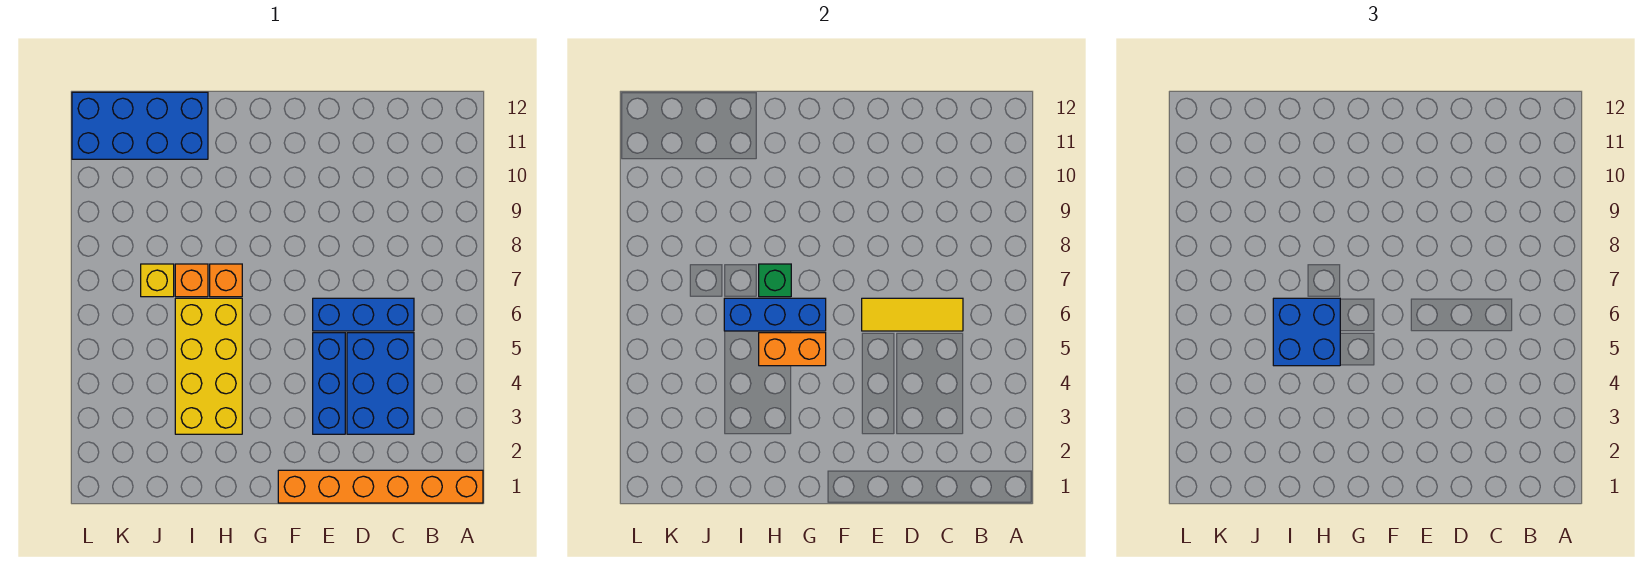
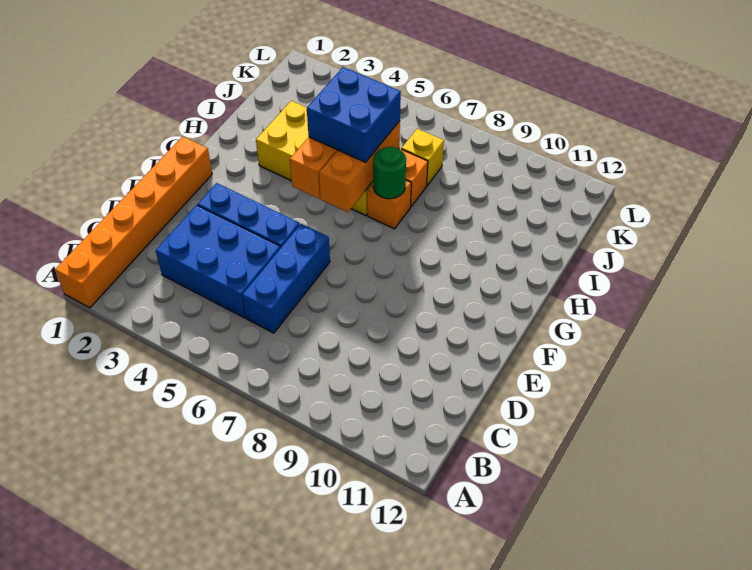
yellow 1x3 tile [862,298,963,331] -> none
blue 1x3 brick [724,298,826,331] -> orange 1x3 brick [319,121,400,212]
green 1x1 brick [759,264,791,297] -> green 1x1 round brick [373,147,406,199]
blue 2x4 brick [72,92,208,159] -> none

